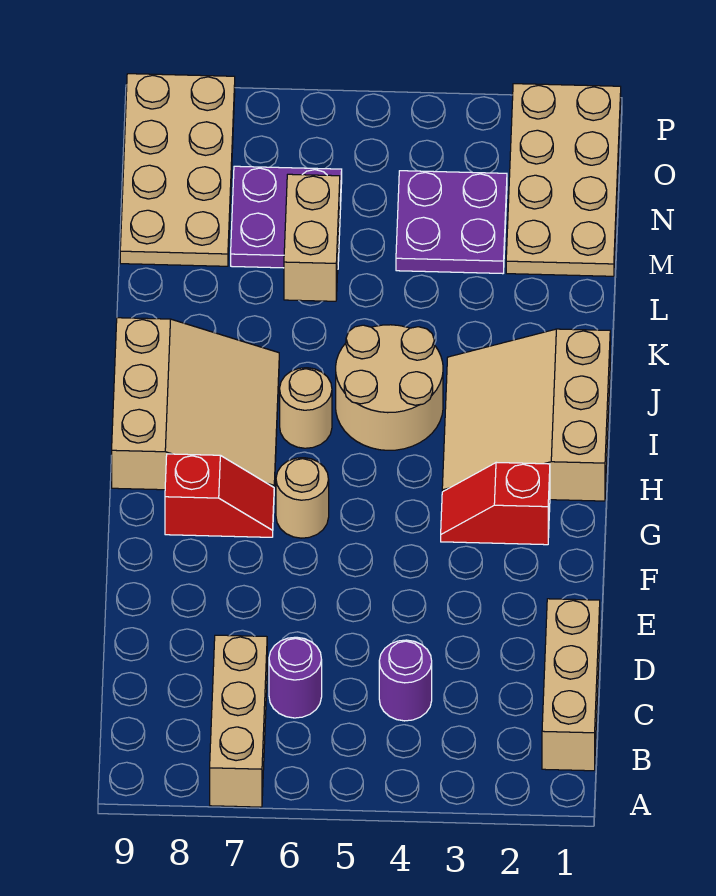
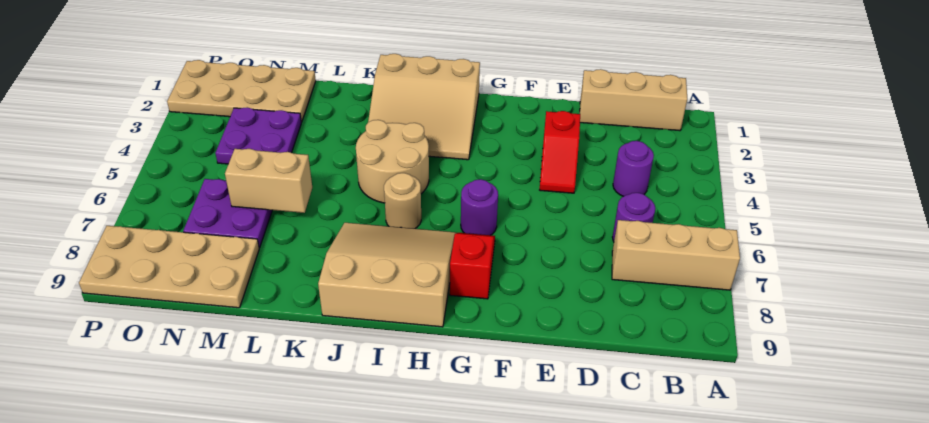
red 1x2 slope [441,462,550,545] -> red 1x2 slope moved to [540,111,580,193]
tan 1x1 round brick [276,458,329,538] -> purple 1x1 round brick [461,179,498,235]

